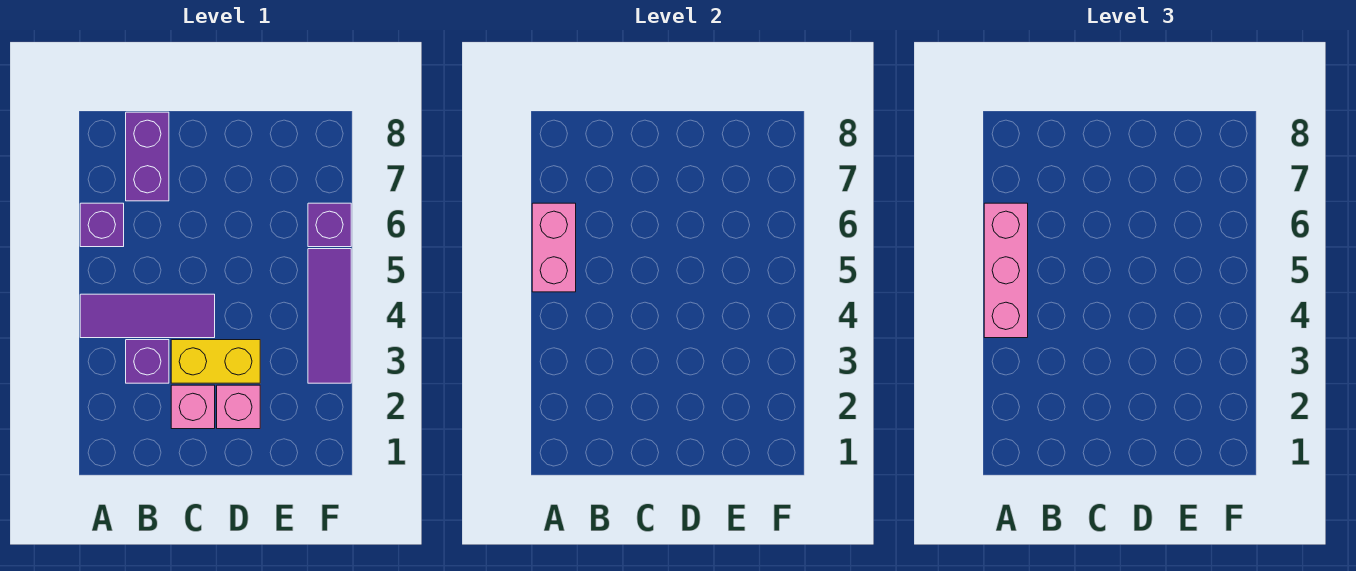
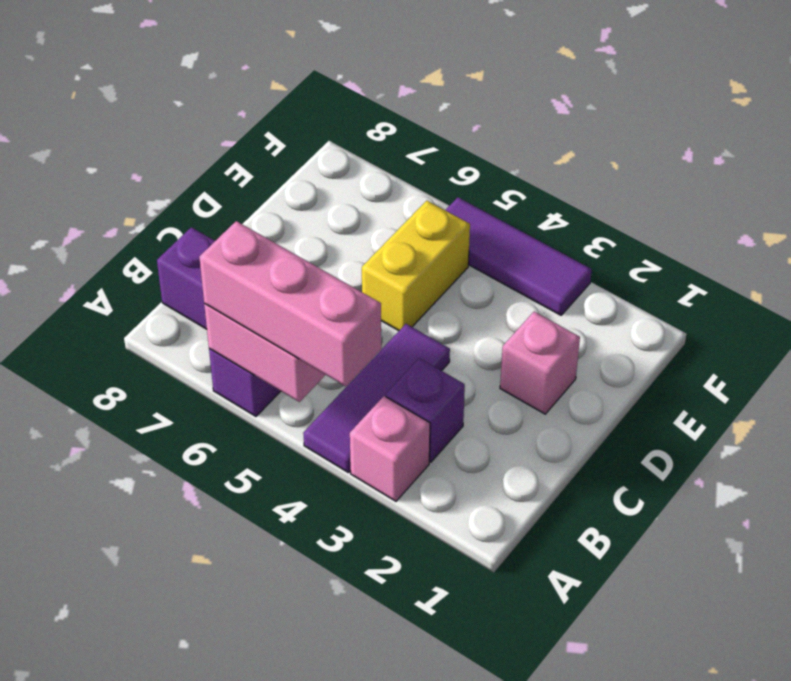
pink 1x1 brick [171,385,215,429] -> pink 1x1 brick moved to [350,396,430,501]
yellow 1x2 brick [171,340,260,383] -> yellow 1x2 brick moved to [362,201,470,331]
purple 1x1 brick [308,203,351,247] -> none

